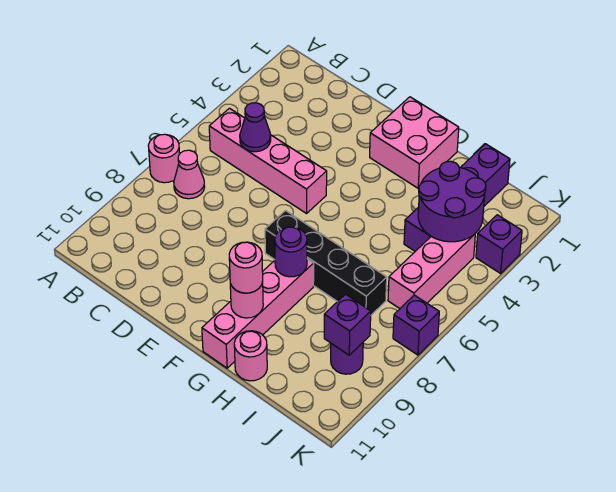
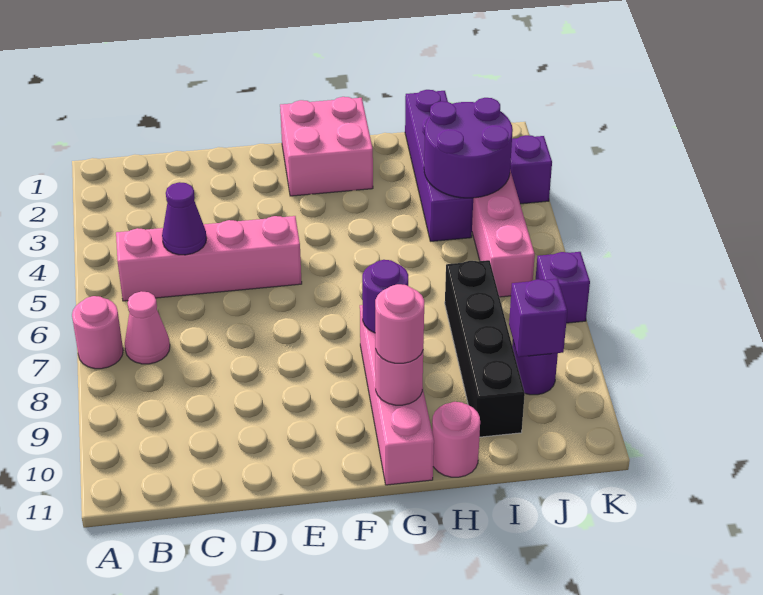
black 1x4 brick [265,211,387,315] -> black 1x4 brick turned to [445,260,525,437]

